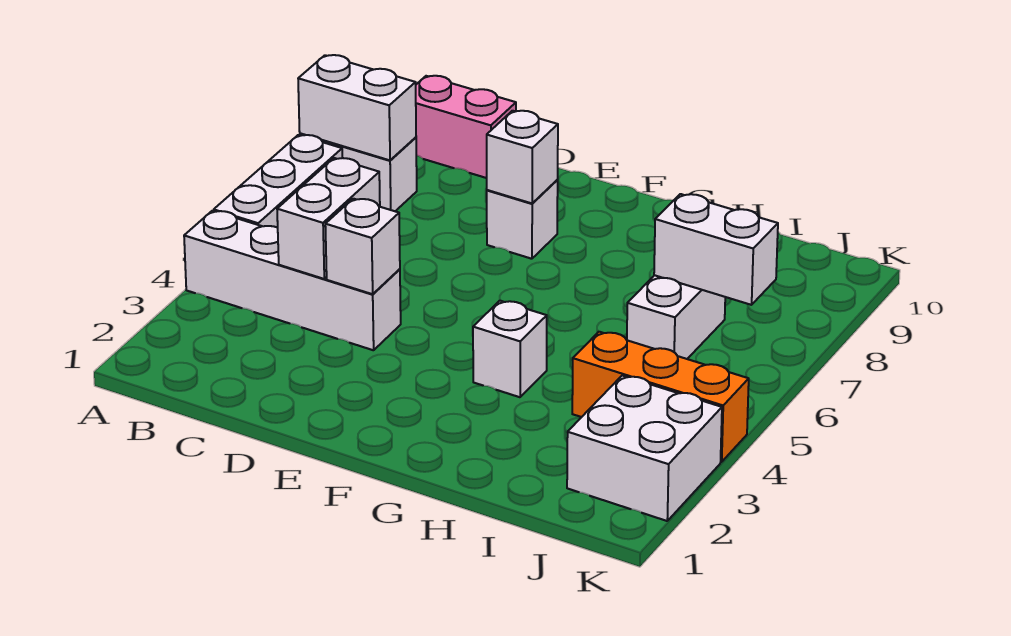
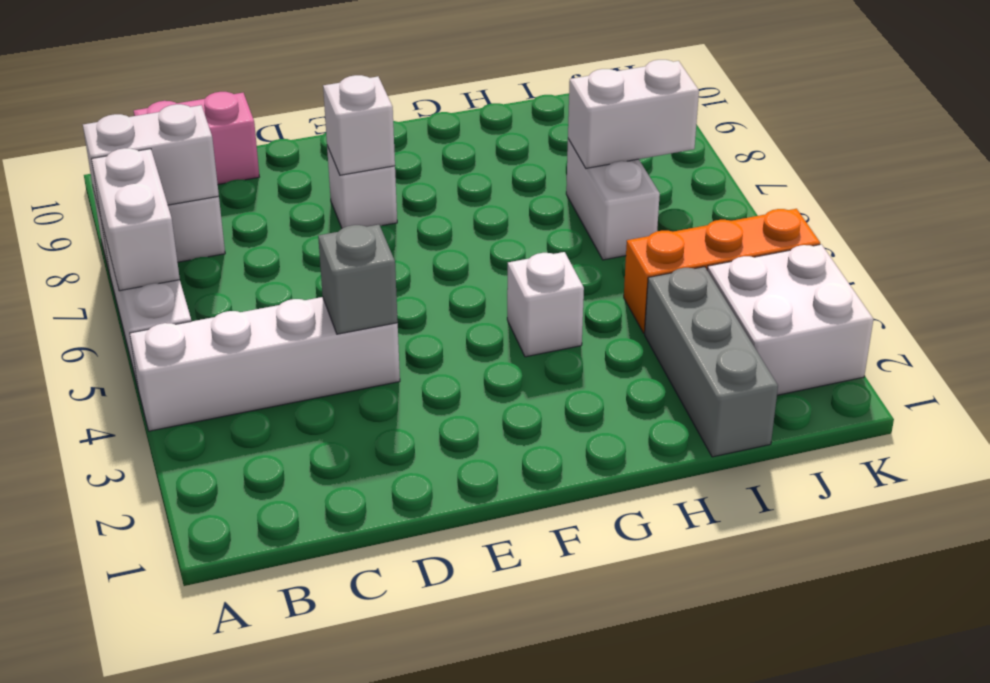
white 1x2 brick [277,158,380,279] -> white 1x2 brick moved to [91,148,180,291]
white 1x1 brick [325,199,400,294] -> grey 1x1 brick [318,225,398,334]
none -> grey 1x3 brick [645,267,778,457]

